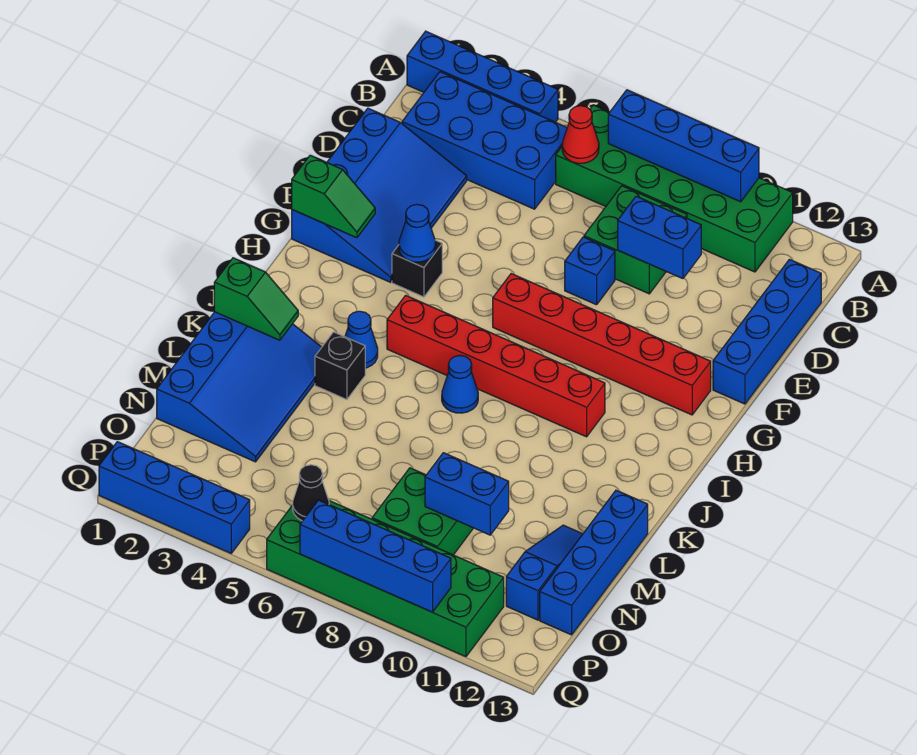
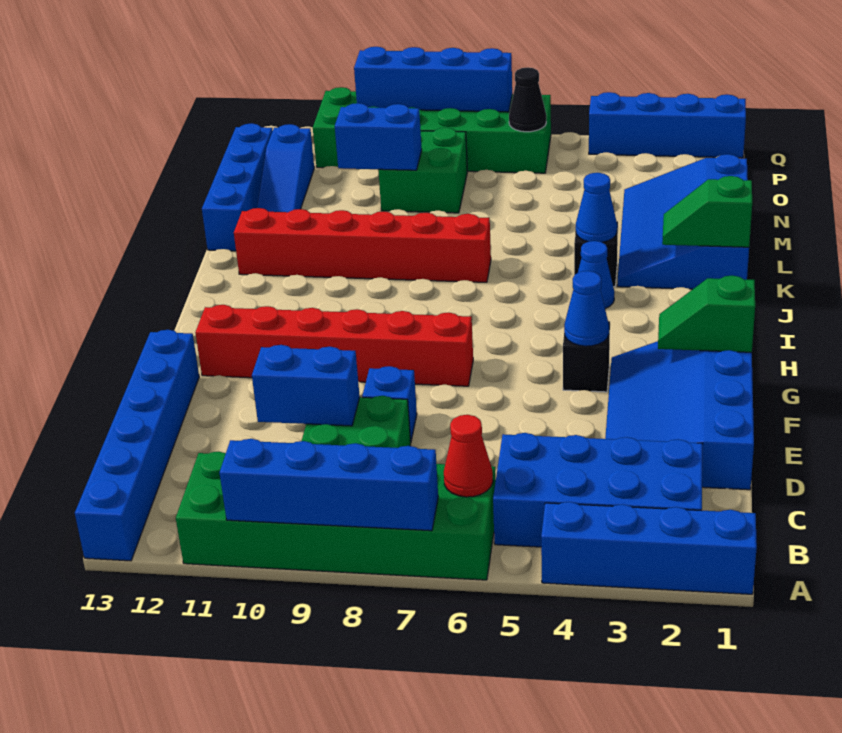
blue 1x4 brick [713,259,821,404] -> blue 1x6 brick [75,330,199,561]
red 1x6 brick [387,295,605,437] -> red 1x6 brick moved to [234,208,491,282]
blue 1x1 cone [442,356,478,413] -> blue 1x1 cone moved to [576,173,617,242]

